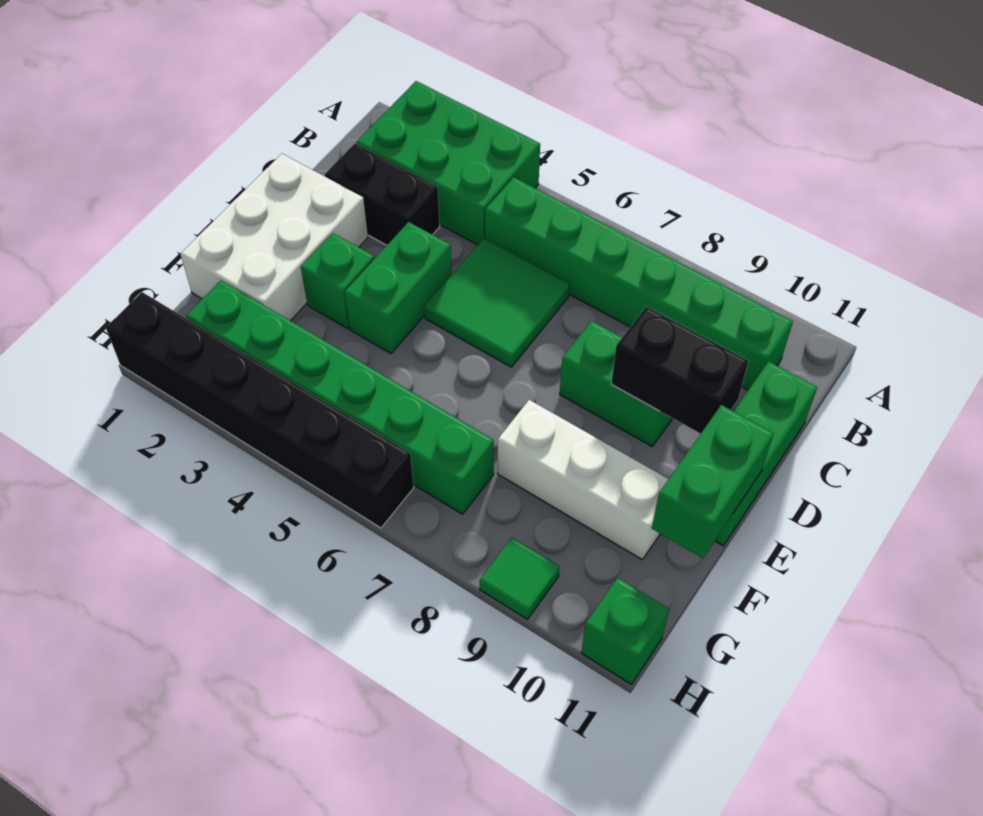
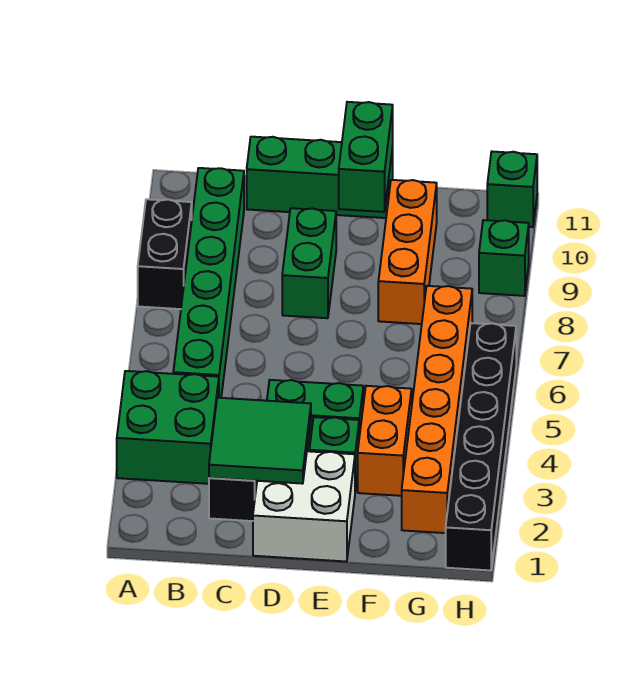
green 2x3 brick [357,81,540,245] -> green 2x2 brick [117,371,219,484]
green 2x2 tile [424,238,570,367] -> green 2x2 tile moved to [209,398,311,484]
white 2x3 brick [181,154,368,321] -> white 2x2 brick [253,451,355,562]
black 1x2 brick [611,306,748,434] -> black 1x2 brick moved to [138,199,192,309]
green 1x2 brick [652,405,774,558] -> green 1x2 brick turned to [339,102,393,212]
none -> orange 1x2 brick [358,386,412,496]
white 1x3 brick [498,400,668,559] -> orange 1x3 brick [378,180,437,324]
green 1x6 brick [186,280,494,514] -> orange 1x6 brick [402,286,472,533]
green 1x1 tile [480,537,560,619] -> green 1x1 brick [479,220,529,296]

